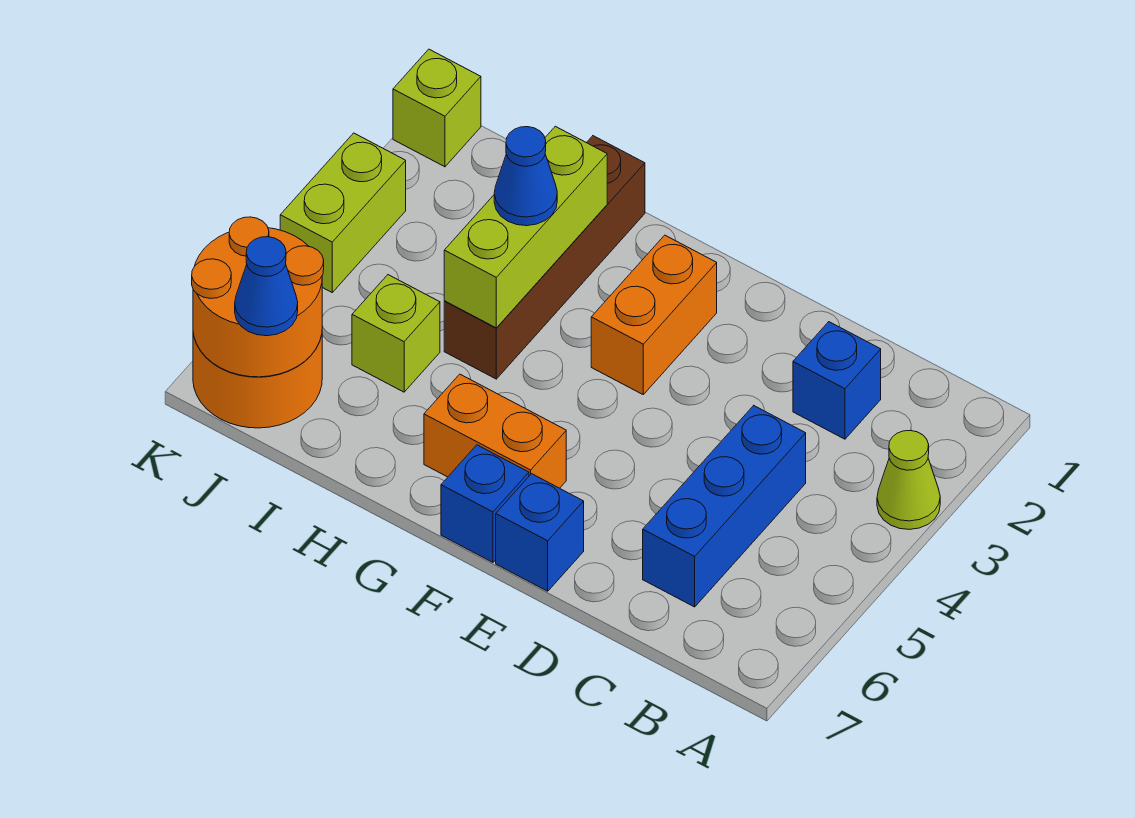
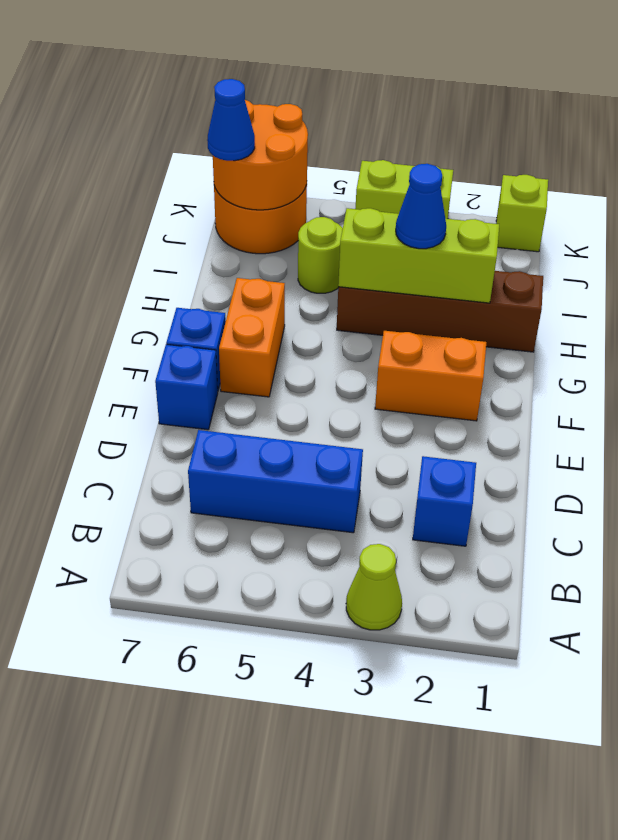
lime 1x1 brick [352,275,440,392] -> lime 1x1 round brick [298,217,343,293]

